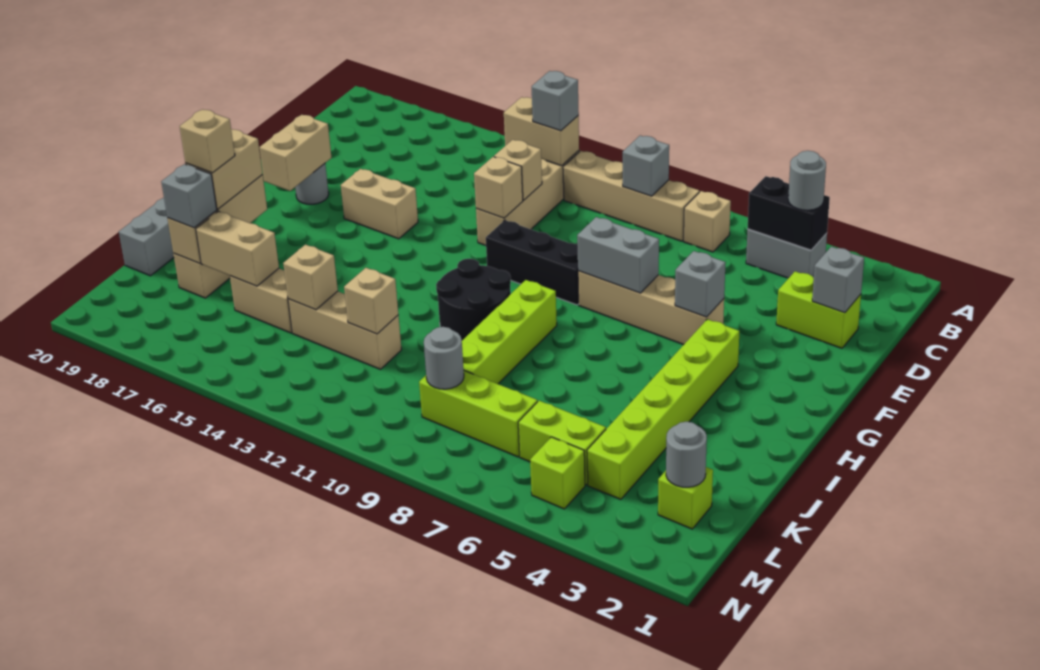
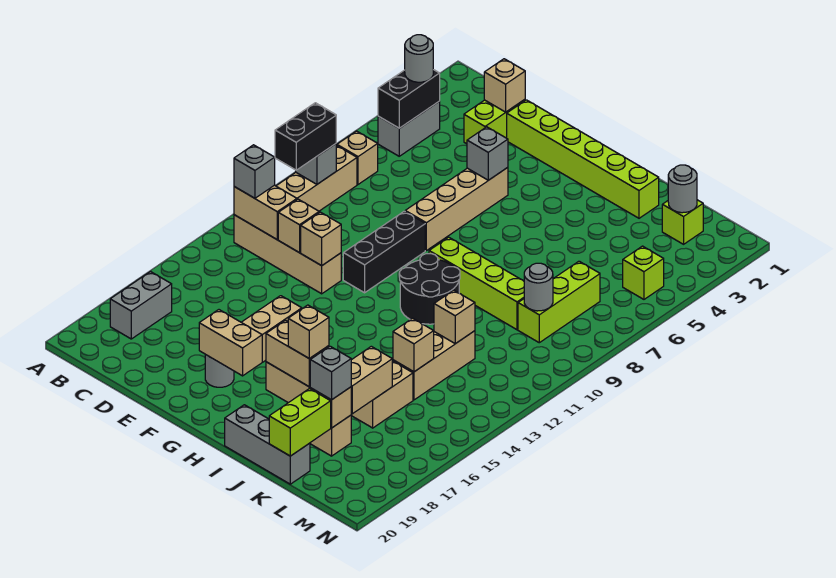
none -> black 1x2 brick [275,103,336,170]
tan 1x2 brick [504,97,579,166] -> tan 1x2 brick turned to [234,185,297,239]
grey 1x1 brick [812,247,864,313] -> tan 1x1 brick [484,59,525,112]
grey 1x2 brick [577,217,659,293] -> grey 1x2 brick moved to [110,272,172,339]
lime 1x6 brick [587,319,739,499] -> lime 1x6 brick moved to [507,100,659,218]
lime 1x2 brick [518,401,606,485] -> lime 1x2 brick moved to [269,388,331,456]

